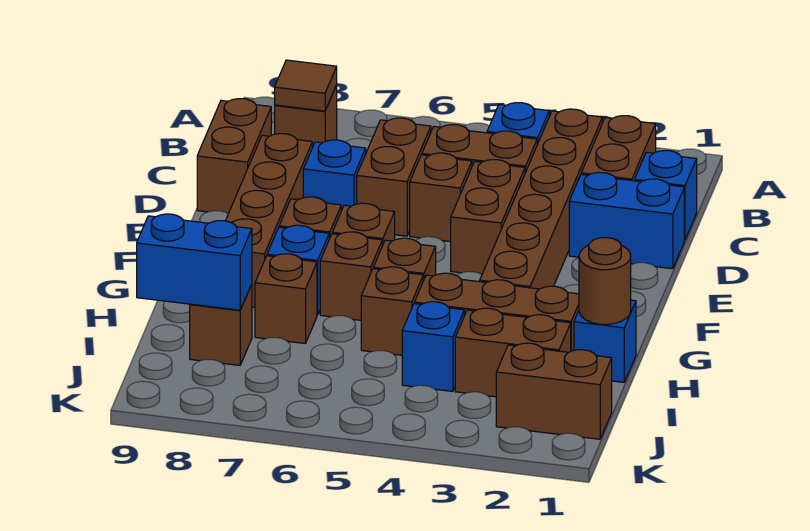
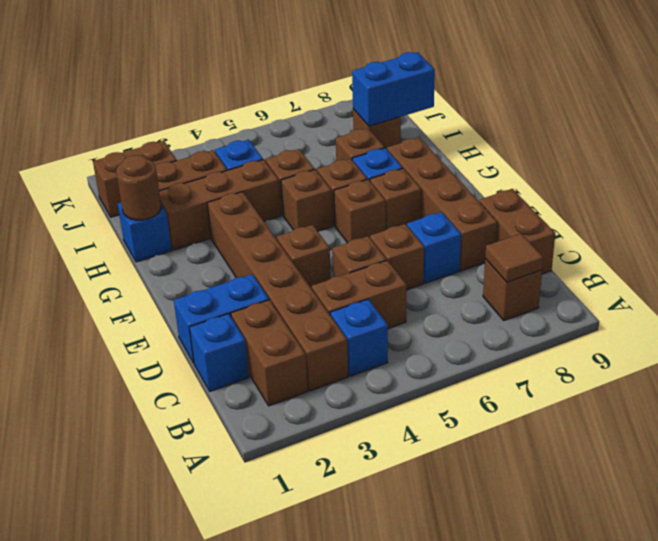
brown 1x2 brick [357,118,431,236] -> brown 1x1 brick [370,224,424,290]
brown 1x2 brick [451,160,525,274] -> brown 1x1 brick [277,225,331,289]

